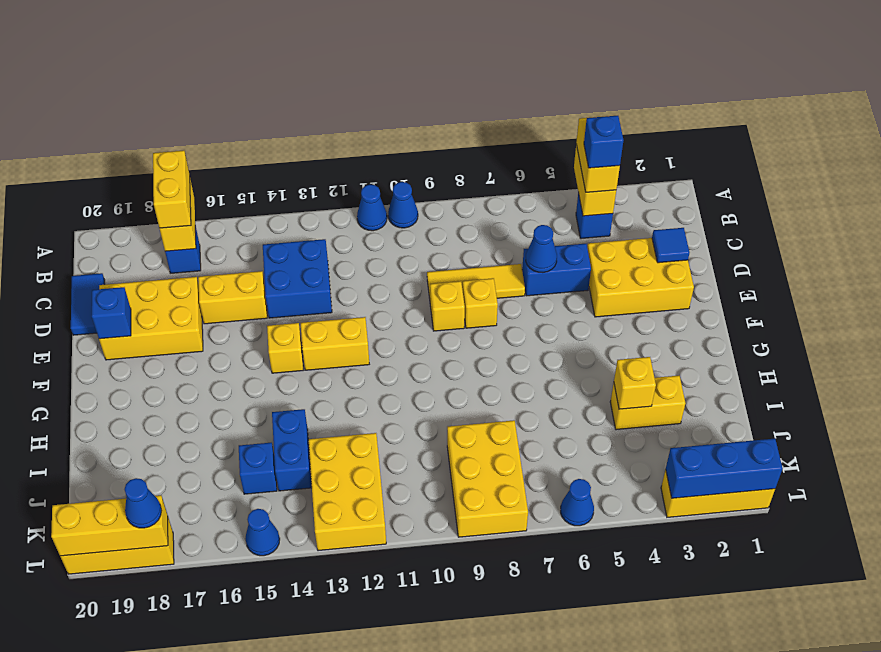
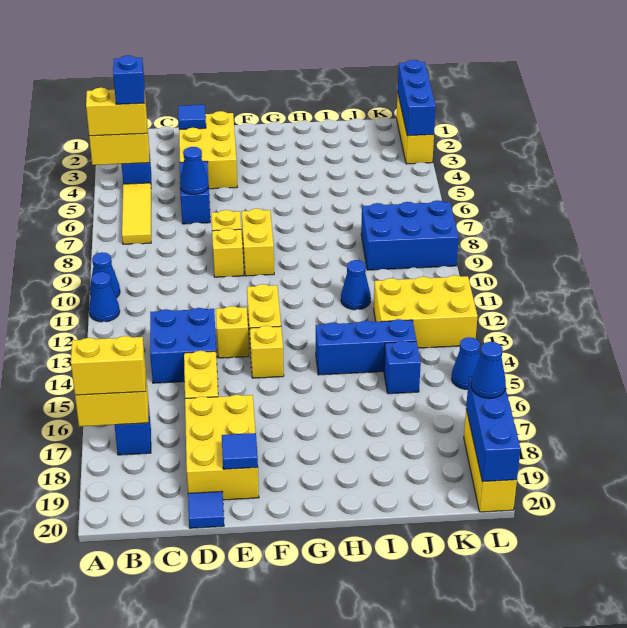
blue 1x2 tile [71,273,105,335] -> blue 1x1 tile [188,491,224,528]
yellow 1x3 tile [427,264,525,298] -> yellow 1x3 tile moved to [122,183,151,244]
blue 1x1 brick [92,287,131,339] -> blue 1x1 tile [222,433,258,469]
yellow 1x2 brick [610,375,686,430] -> yellow 1x2 brick moved to [242,209,274,276]
yellow 1x1 brick [614,357,656,409] -> yellow 1x1 brick moved to [216,306,249,358]
blue 1x2 brick [272,409,312,491] -> blue 1x3 brick [316,319,416,375]
yellow 2x3 brick [447,420,528,537] -> blue 2x3 brick [361,200,459,270]
blue 1x1 cone [561,479,594,526] -> blue 1x1 cone moved to [341,260,371,310]
yellow 1x3 brick [51,495,168,556] -> blue 1x3 brick [466,376,521,482]

